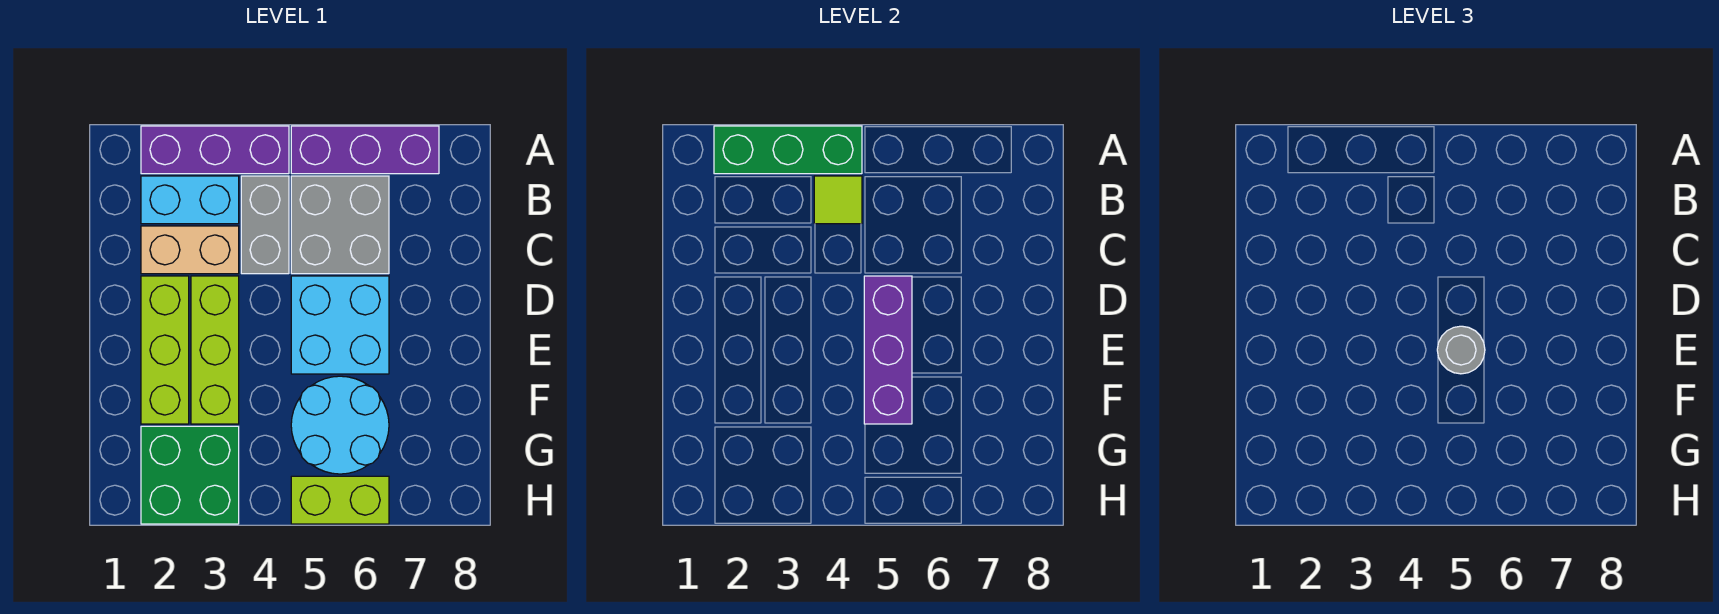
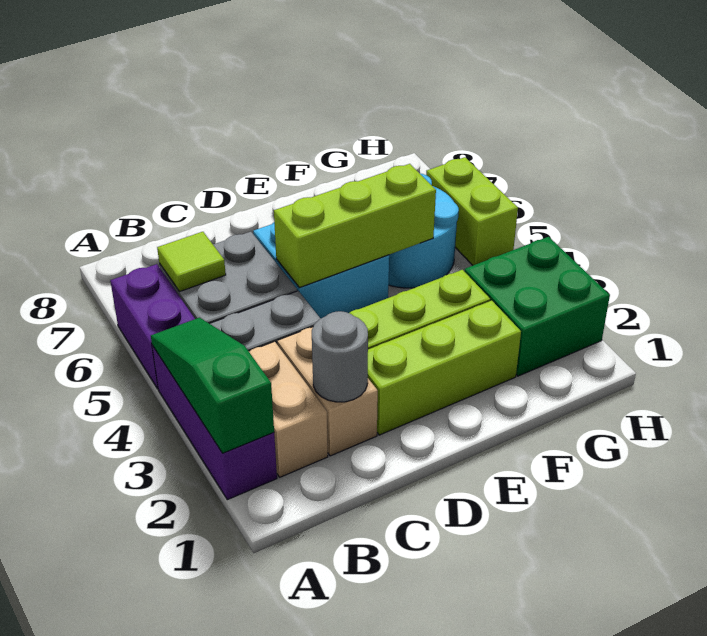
green 1x3 brick [714,126,862,174] -> green 1x3 slope [151,318,274,453]
purple 1x3 brick [291,126,439,174] -> purple 1x2 brick [110,264,195,389]
cyan 1x2 brick [141,176,239,224] -> tan 1x2 brick [249,342,328,477]
lime 1x1 tile [814,176,862,224] -> lime 1x1 tile moved to [157,232,226,292]
purple 1x3 brick [864,276,912,424] -> lime 1x3 brick [274,164,436,288]
grey 1x1 round brick [1437,326,1485,374] -> grey 1x1 round brick moved to [312,311,368,402]

